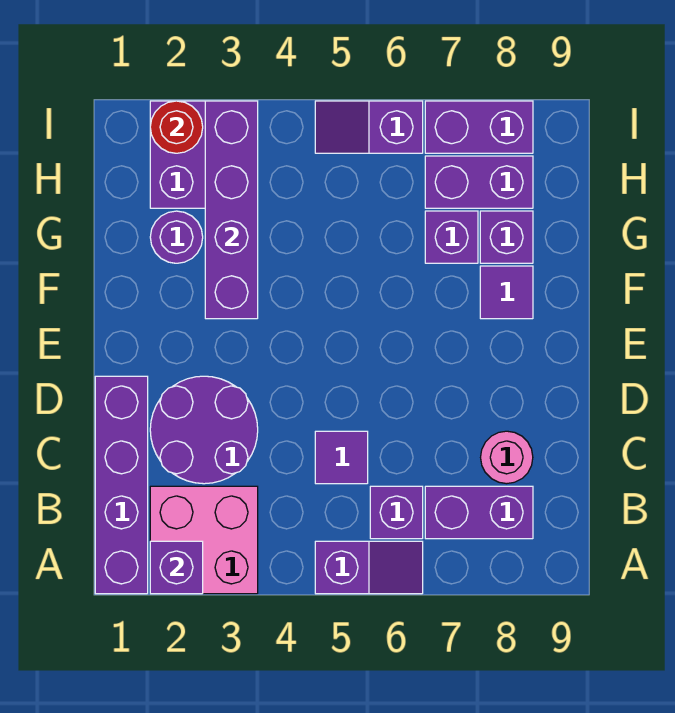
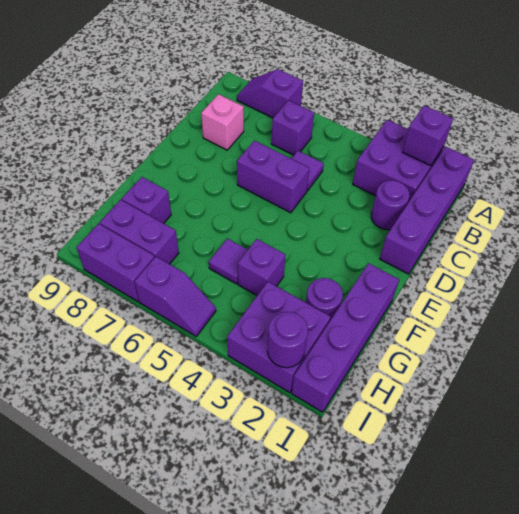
pink 2x2 brick [150,486,258,594] -> purple 2x2 brick [353,120,444,204]
purple 1x2 slope [315,541,423,594] -> purple 1x2 slope moved to [237,69,303,118]
purple 1x2 brick [425,486,533,539] -> purple 1x2 brick moved to [237,141,309,213]
purple 2x2 round brick [150,376,258,484] -> purple 1x1 round brick [371,180,409,230]
pink 1x1 round brick [481,431,533,484] -> pink 1x1 brick [201,94,244,150]
purple 1x4 brick [205,101,258,319] -> purple 1x4 brick moved to [291,263,399,412]
purple 1x1 tile [480,266,533,319] -> purple 1x1 tile moved to [209,238,248,284]
purple 1x1 brick [425,211,478,263] -> purple 1x1 brick moved to [238,239,286,295]
red 1x1 round brick [150,101,203,153] -> purple 1x1 round brick [267,312,308,368]

